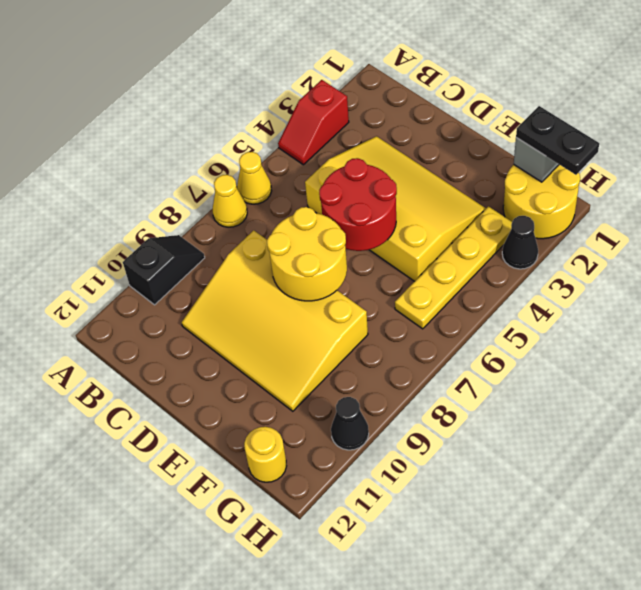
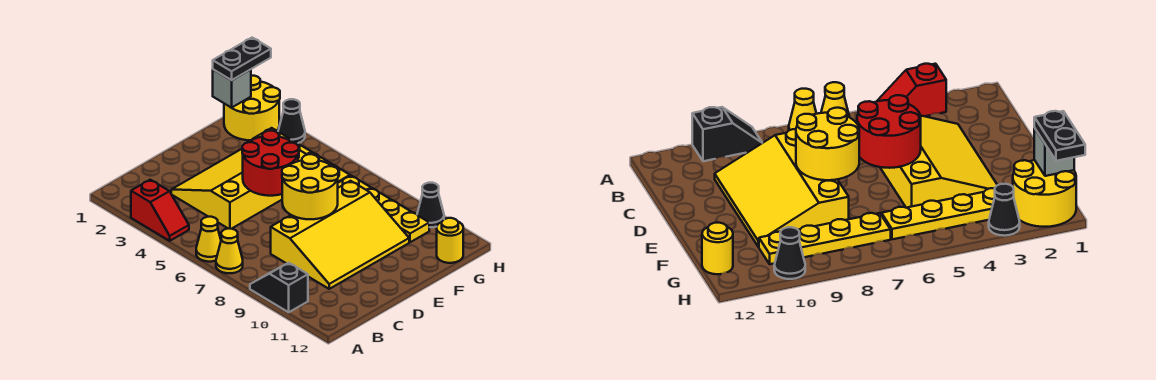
none -> yellow 1x4 plate [338,176,429,242]

